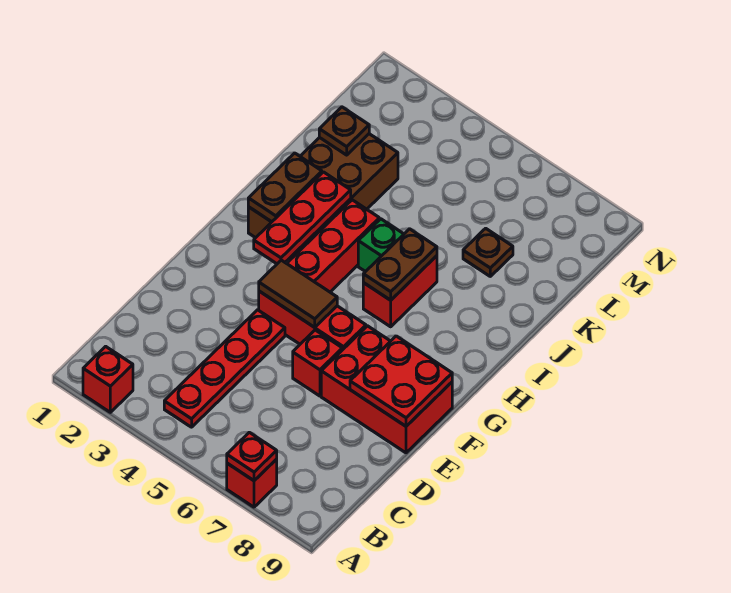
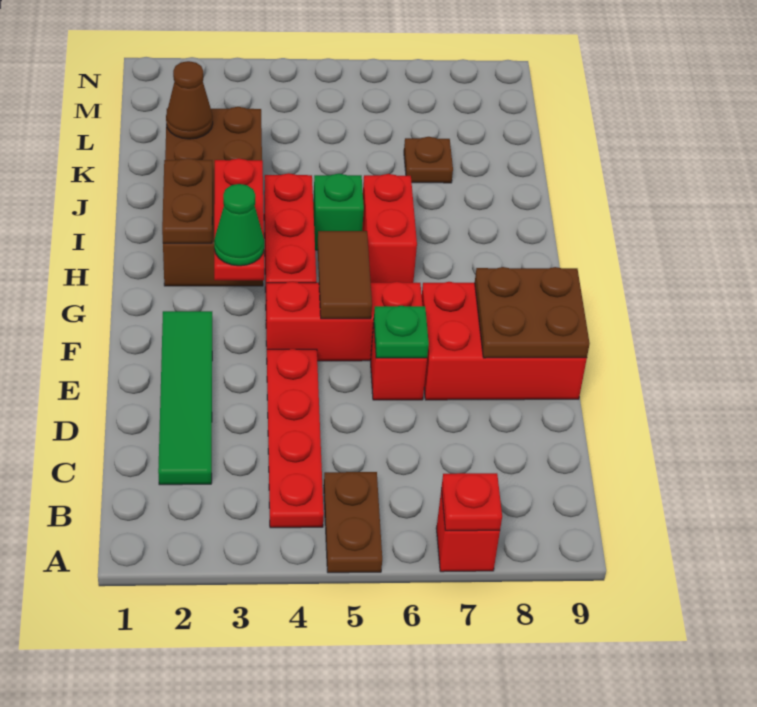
red 1x1 brick [83,346,133,412] -> none
none -> green 1x4 tile [158,311,212,485]
none -> green 1x1 plate [374,306,429,358]
red 2x2 plate [350,336,452,426] -> brown 2x2 plate [475,267,590,358]
brown 1x2 tile [259,260,337,327] -> brown 1x2 tile turned to [317,231,372,319]
none -> green 1x1 cone [214,184,264,266]
brown 1x2 plate [363,229,437,300] -> brown 1x2 plate moved to [324,472,382,573]
brown 1x1 plate [319,107,369,155] -> brown 1x1 cone [166,61,213,139]

